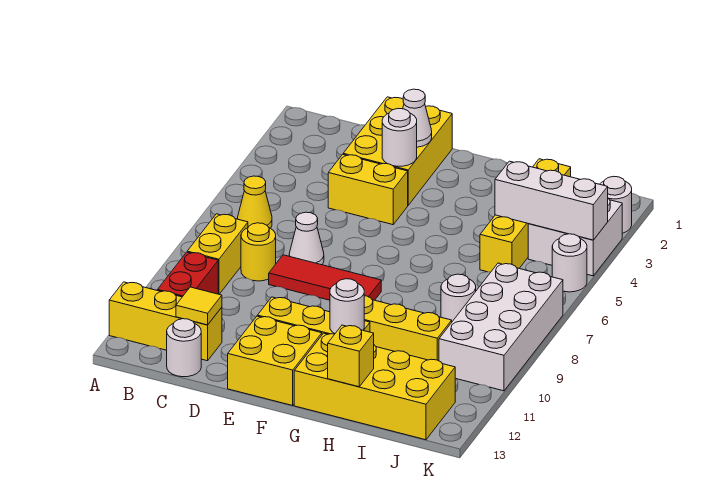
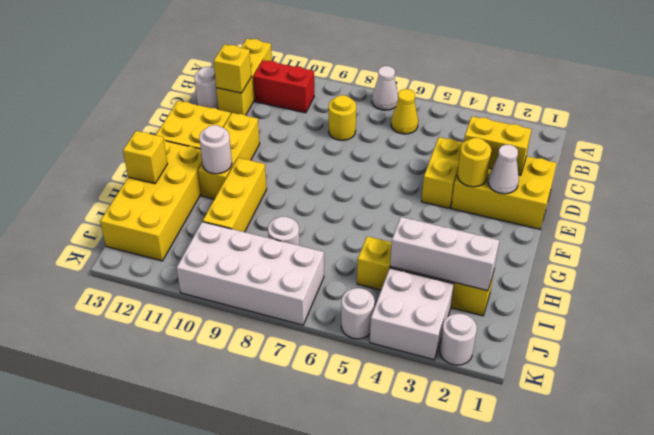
yellow 1x2 brick [187,214,248,294] -> yellow 1x2 brick moved to [464,116,531,175]
yellow 1x1 tile [176,287,222,325] -> yellow 1x1 brick [214,44,251,93]
white 1x1 cone [289,212,324,265] -> white 1x1 cone moved to [372,66,398,110]
red 1x3 tile [269,255,381,300] -> none
white 1x1 round brick [382,108,417,166] -> yellow 1x1 round brick [458,138,491,187]
white 1x3 brick [495,161,608,240] -> white 1x3 brick turned to [390,217,500,291]

